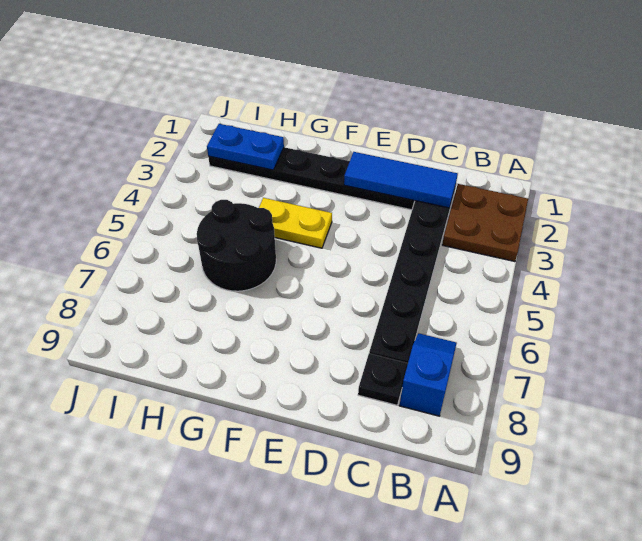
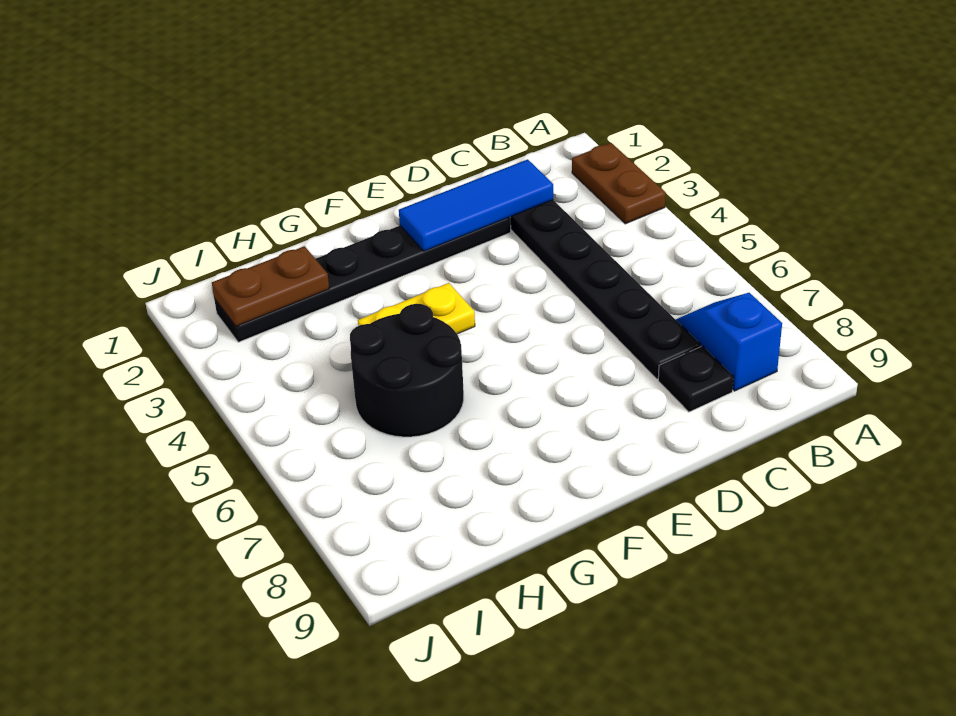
brown 2x2 plate [442,184,528,262] -> brown 1x2 plate [572,143,666,224]
blue 1x2 plate [207,124,284,170] -> brown 1x2 plate [212,246,329,326]

